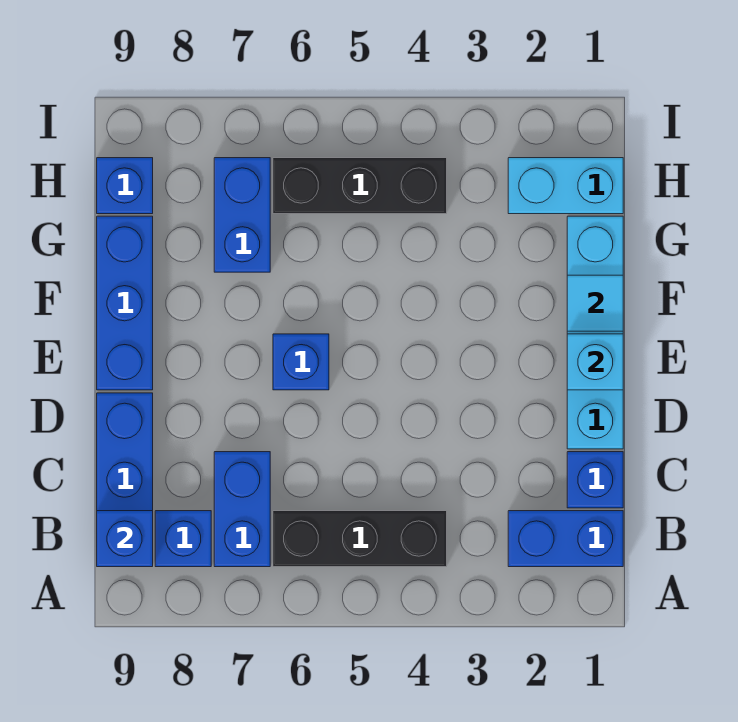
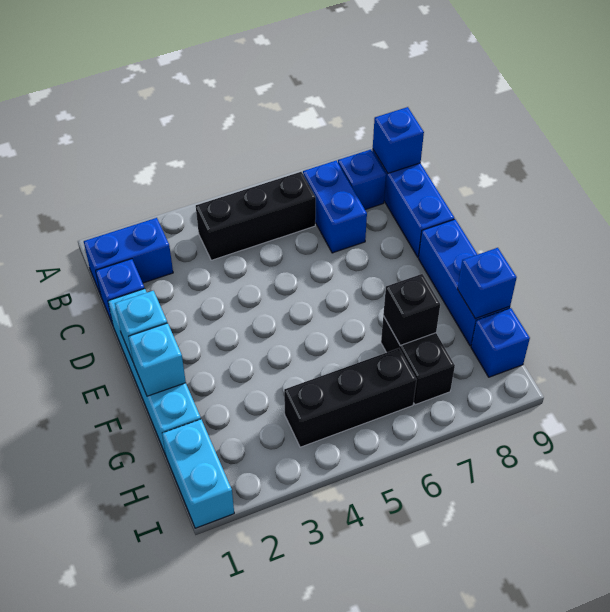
blue 1x1 brick [273,334,329,390] -> blue 1x1 brick moved to [458,248,517,319]
cyan 1x1 tile [567,275,623,331] -> cyan 1x1 brick [129,323,186,396]
blue 1x2 brick [214,158,270,272] -> black 1x2 brick [381,316,455,405]
none -> black 1x1 brick [383,274,440,345]
cyan 1x2 brick [508,158,623,214] -> cyan 1x2 brick turned to [162,419,234,528]

